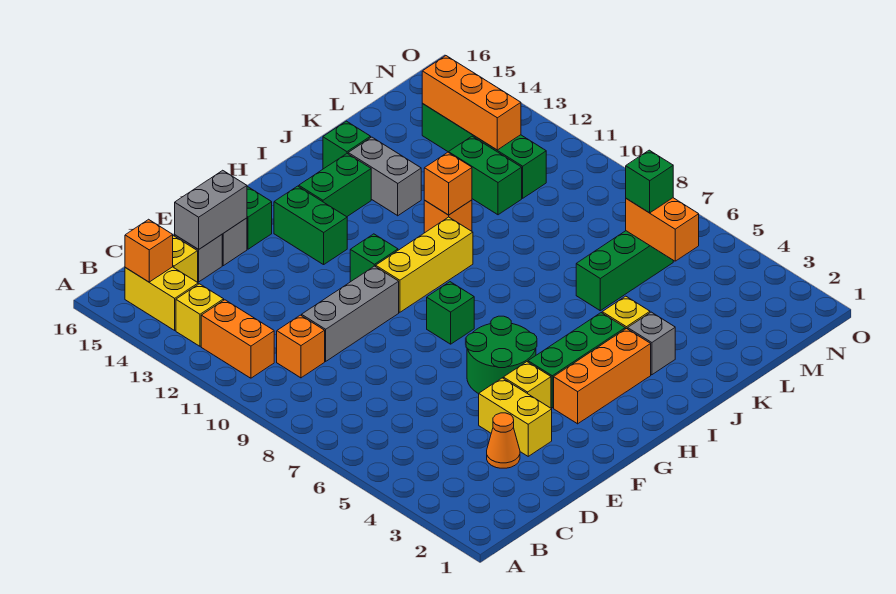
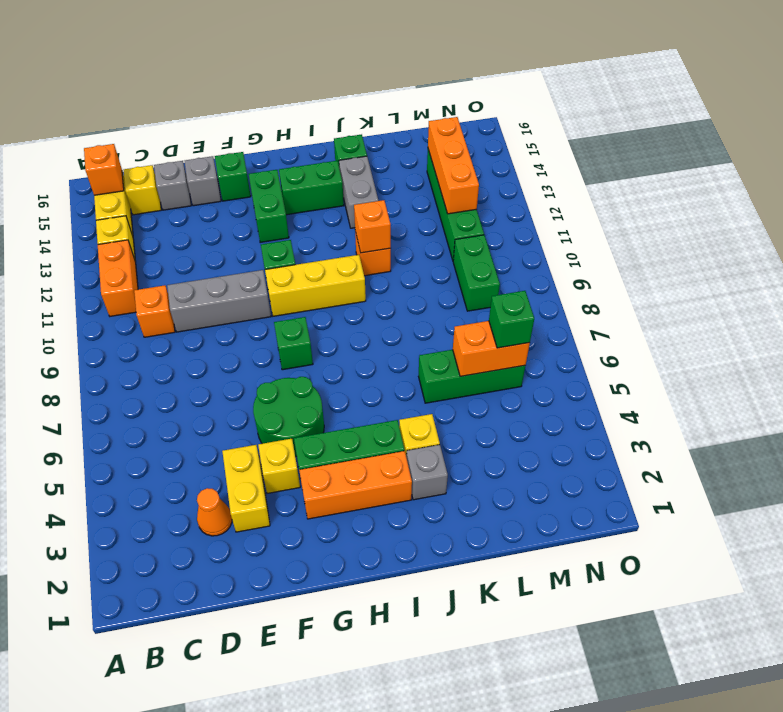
grey 1x2 brick [175,170,247,249] -> none
green 1x2 brick [449,136,522,215] -> green 1x2 brick moved to [453,235,500,311]
orange 1x2 brick [626,198,699,261] -> orange 1x2 brick turned to [453,321,530,376]

